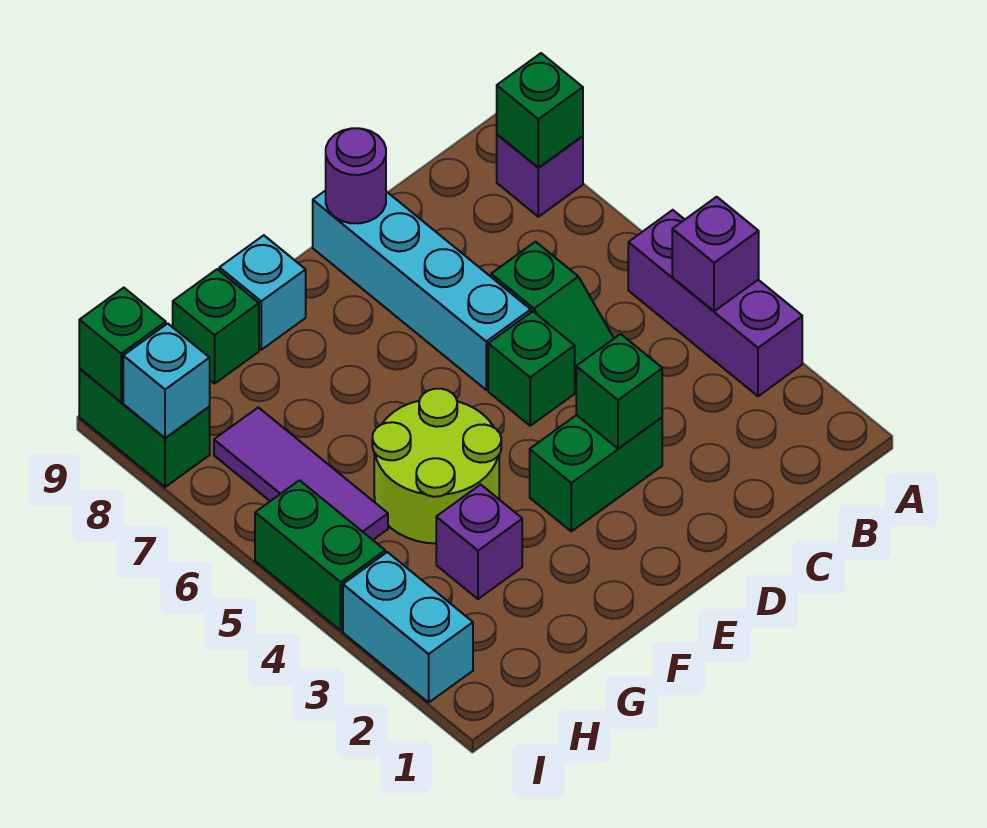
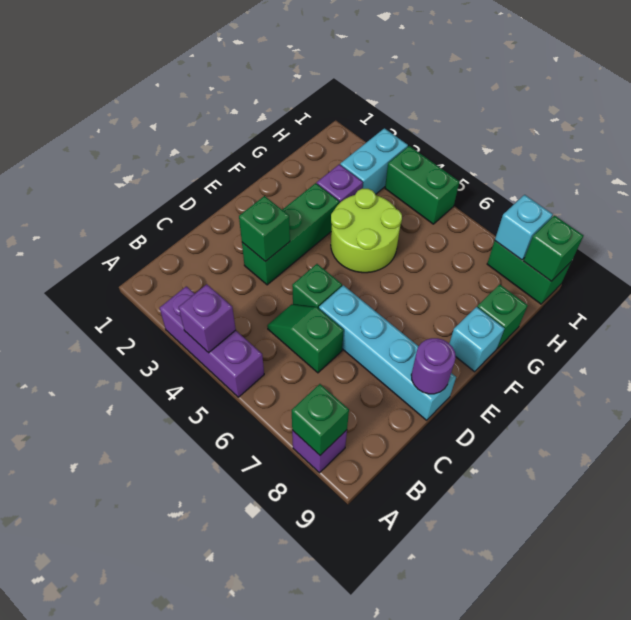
green 1x2 brick [530,415,662,531] -> green 1x3 brick [242,183,339,285]
purple 1x3 tile [214,407,388,540] -> none
cyan 1x2 brick [343,552,473,702] -> cyan 1x2 brick turned to [340,128,408,194]

